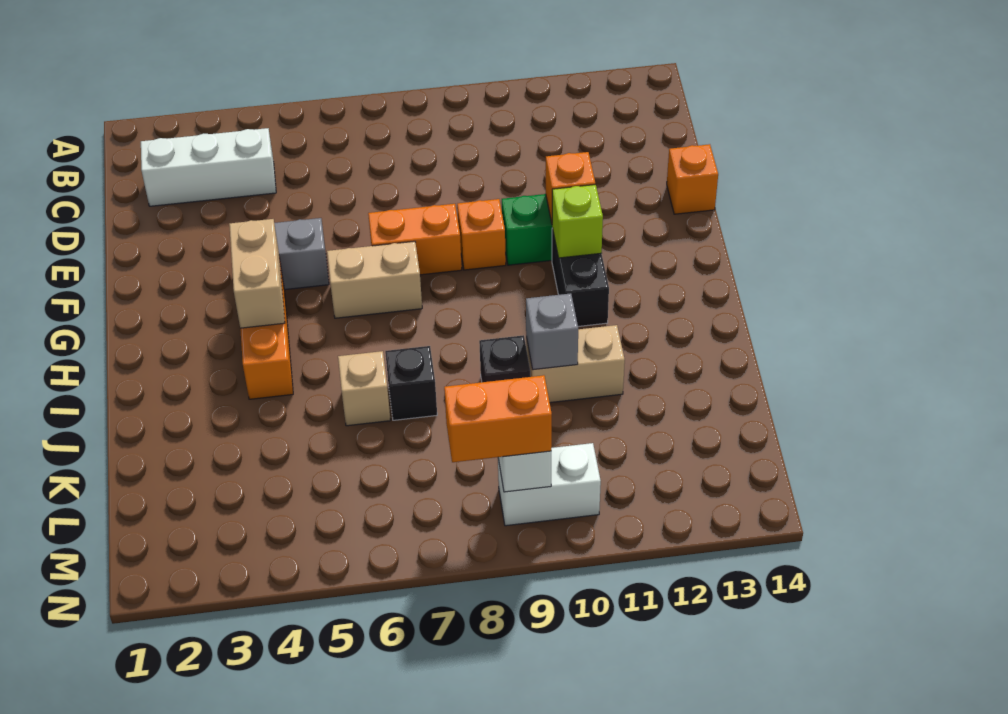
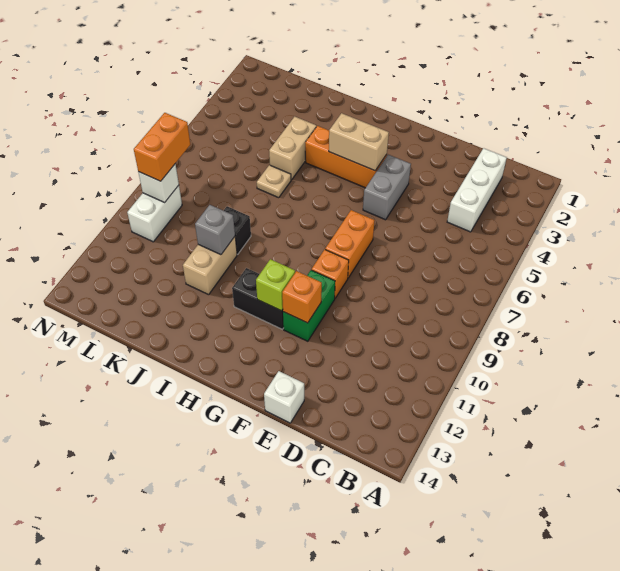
orange 1x1 brick [667,144,718,214] -> white 1x1 brick [264,371,304,423]
tan 1x2 brick [327,241,422,318] -> tan 1x2 brick moved to [269,116,316,180]
tan 1x1 brick [338,351,390,426] -> tan 1x1 plate [257,165,291,198]
black 1x1 brick [385,346,437,420] -> none

